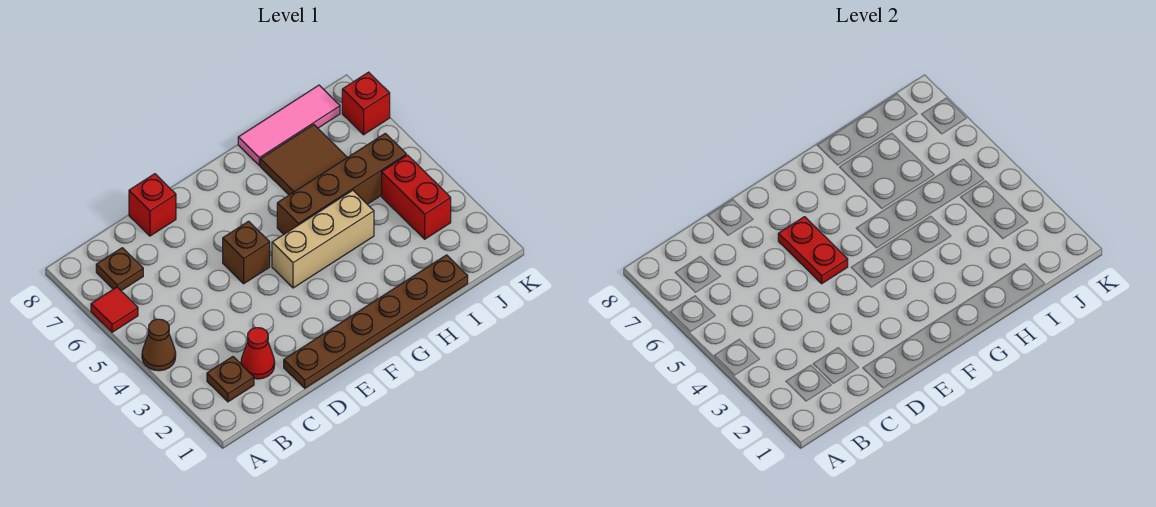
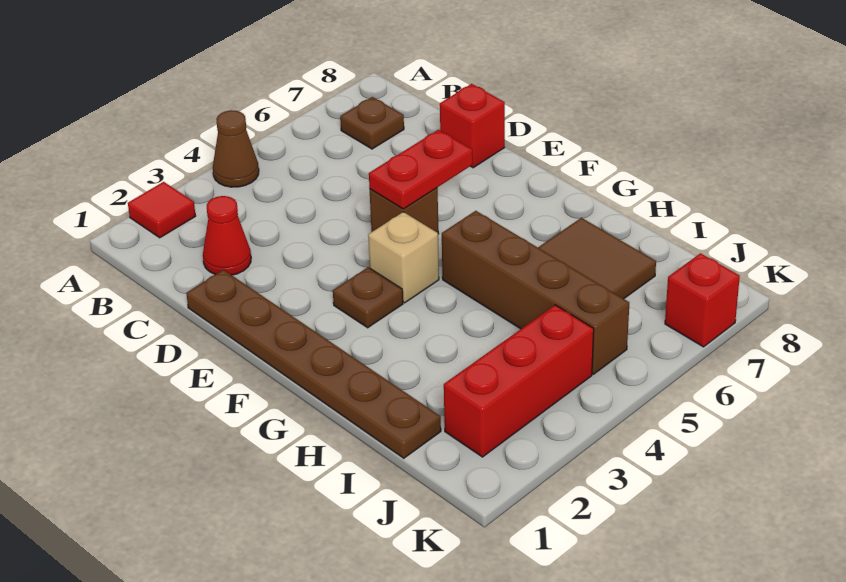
red 1x1 tile [91,287,138,332] -> red 1x1 tile moved to [128,182,196,238]
brown 1x1 plate [207,357,254,402] -> brown 1x1 plate moved to [333,267,403,328]
tan 1x3 brick [272,190,374,288] -> tan 1x1 brick [368,212,439,303]
pink 1x3 tile [238,85,340,166] -> none
red 1x2 brick [382,155,451,239] -> red 1x3 brick [444,305,594,457]

